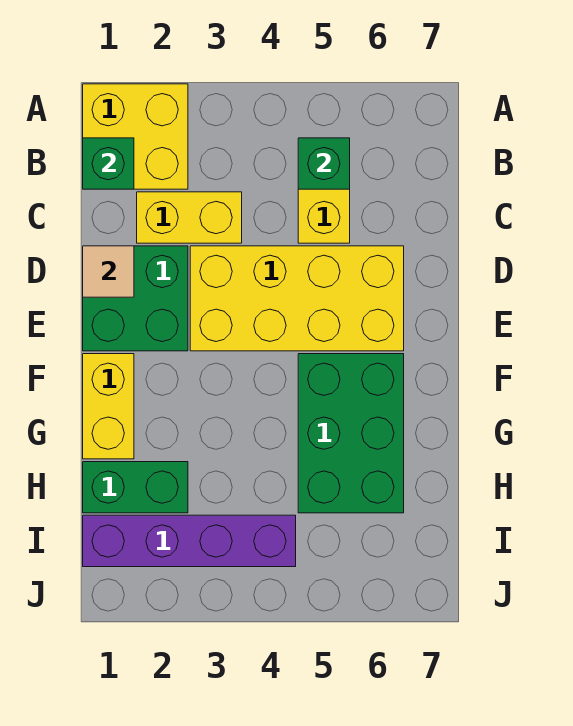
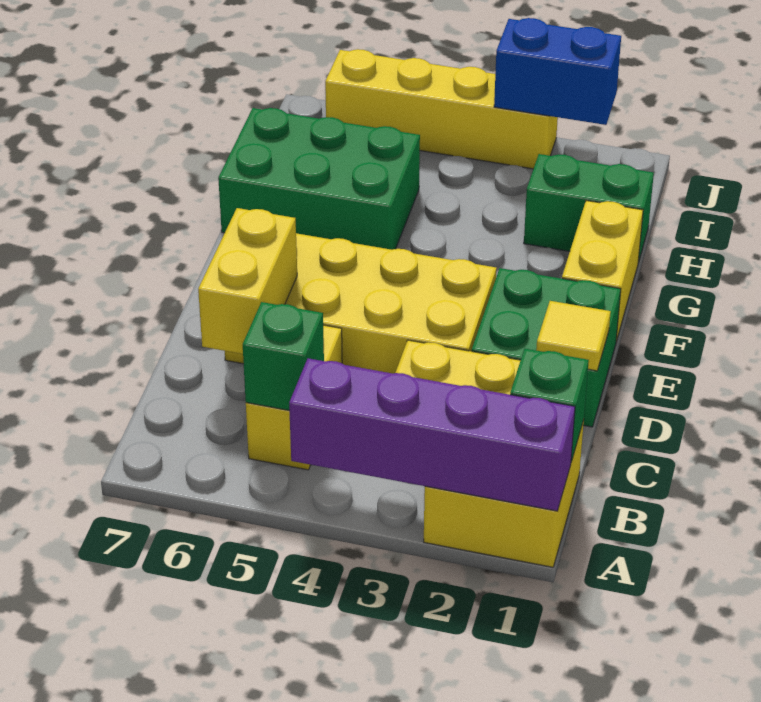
none -> yellow 1x2 brick [198,208,297,354]
tan 1x1 tile [83,246,134,297] -> yellow 1x1 tile [536,301,611,371]
green 2x3 brick [298,354,404,513] -> green 2x3 brick turned to [218,108,420,250]
purple 1x4 brick [83,515,296,567] -> purple 1x4 brick moved to [289,358,575,511]
none -> blue 1x2 brick [494,18,621,125]
none -> yellow 1x4 brick [325,49,558,169]

